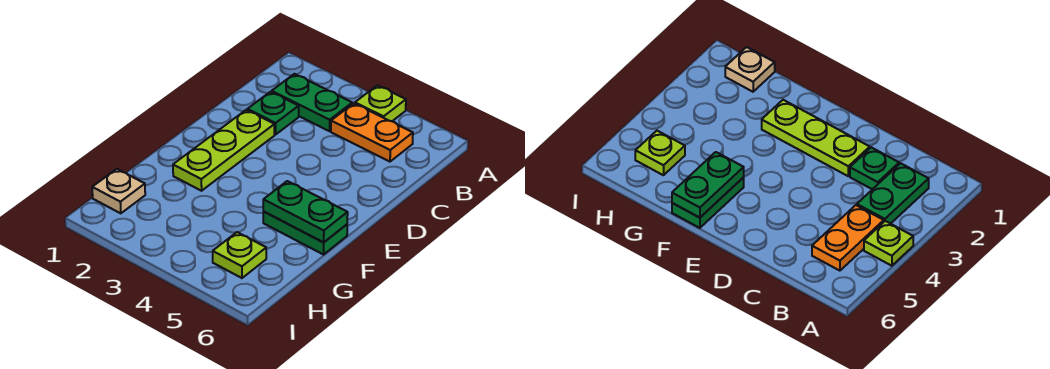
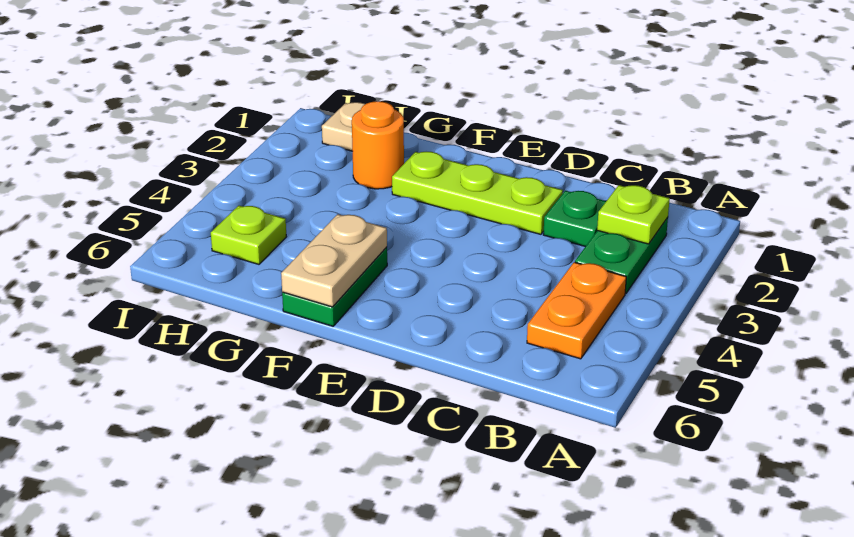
lime 1x1 plate [355,85,406,121] -> lime 1x1 plate moved to [597,185,670,244]
green 1x2 plate [263,181,348,242] -> tan 1x2 plate [281,214,387,307]
none -> orange 1x1 round brick [352,101,404,189]

